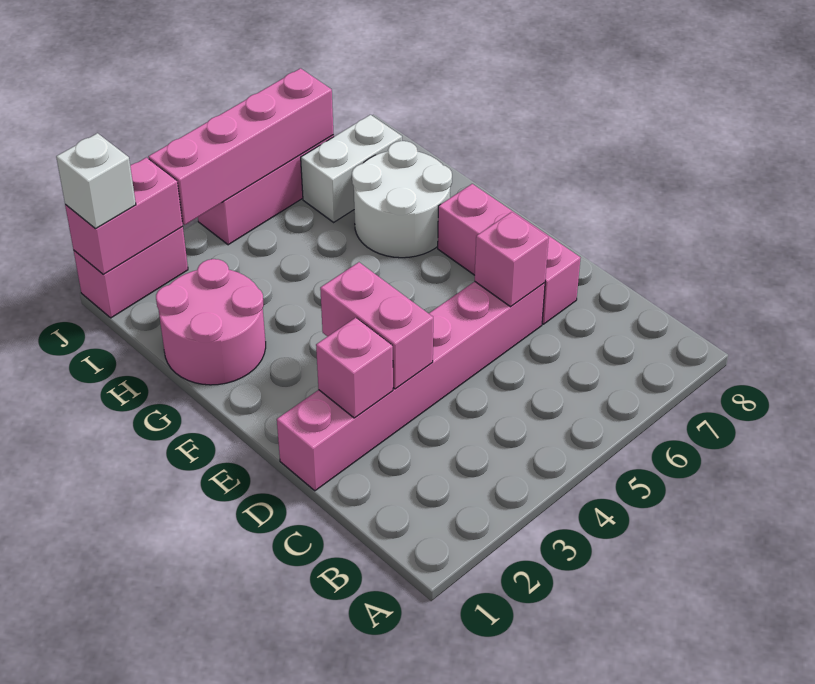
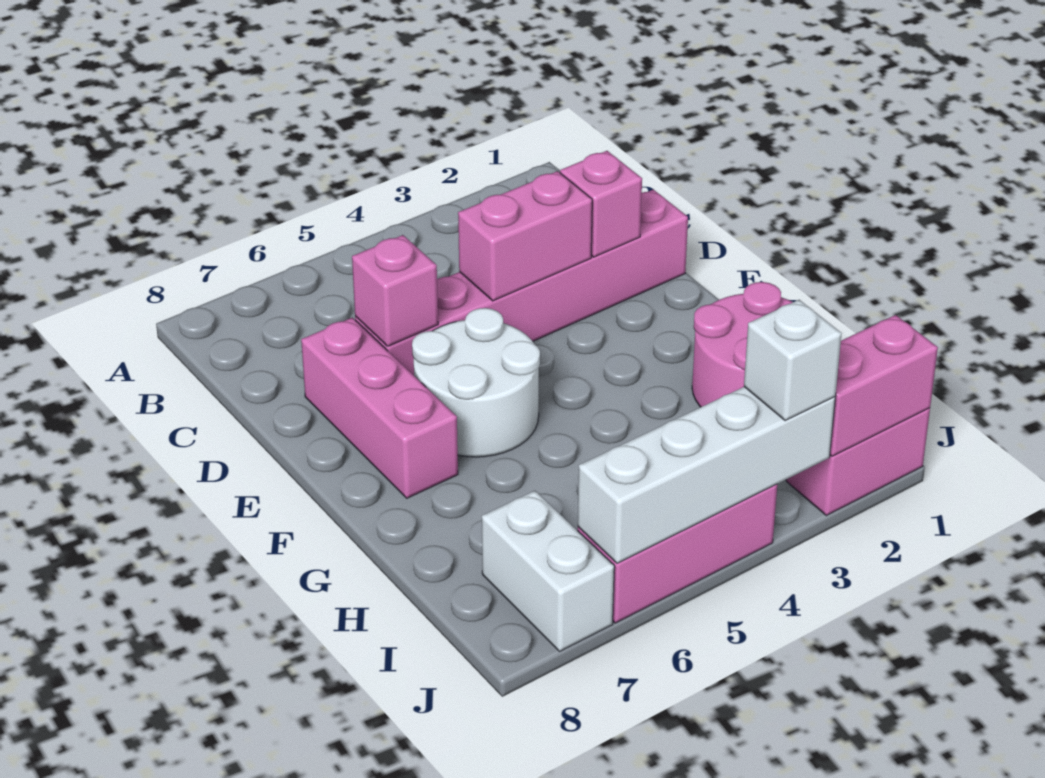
pink 1x2 brick [320,262,433,389] -> pink 1x2 brick turned to [458,171,592,301]
white 2x2 round brick [352,141,452,258] -> white 2x2 round brick moved to [412,308,540,457]
white 1x2 brick [301,115,402,222] -> white 1x2 brick turned to [482,491,614,652]
white 1x1 brick [56,133,136,229] -> white 1x1 brick moved to [744,300,842,421]
pink 1x4 brick [148,68,333,225] -> white 1x4 brick [578,387,835,563]

